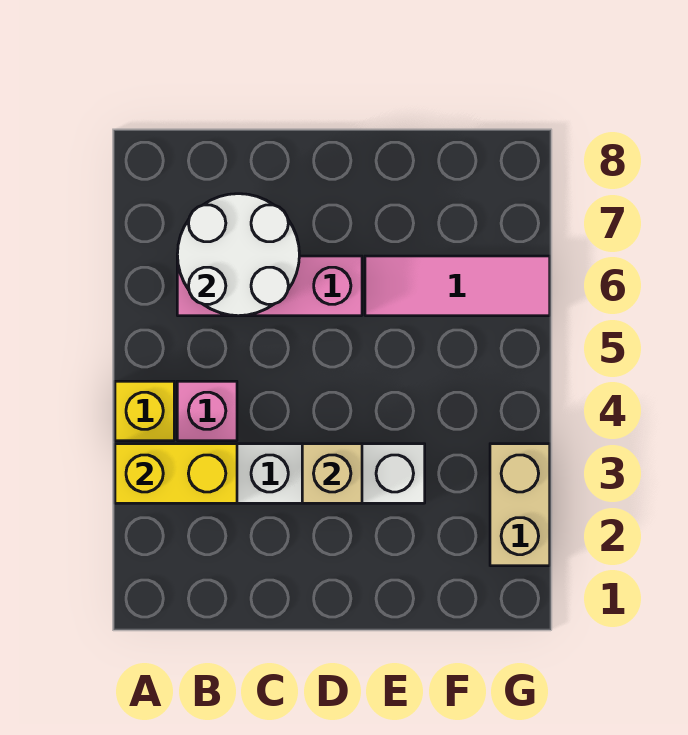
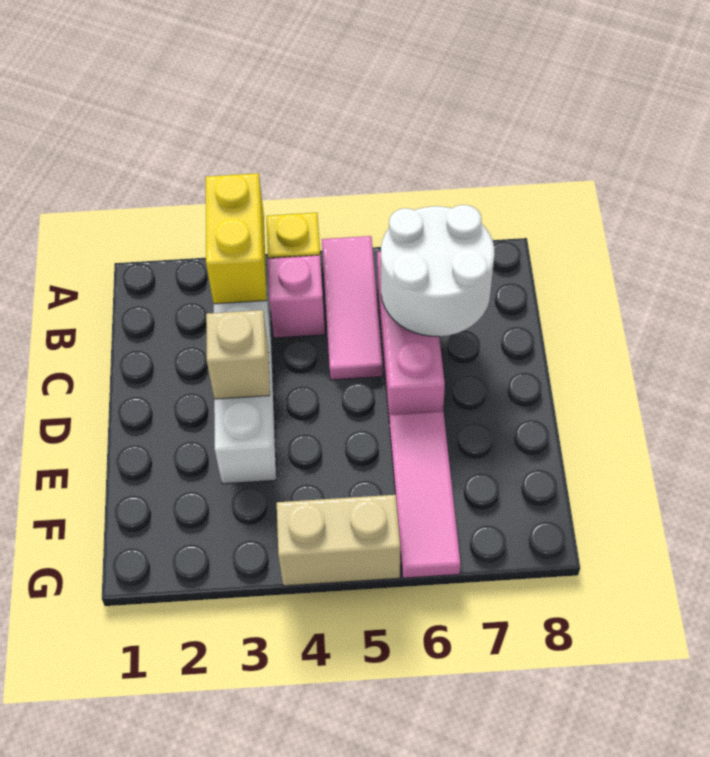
none -> pink 1x3 tile [322,236,383,380]
tan 1x2 brick [490,444,550,566] -> tan 1x2 brick moved to [277,495,400,586]

